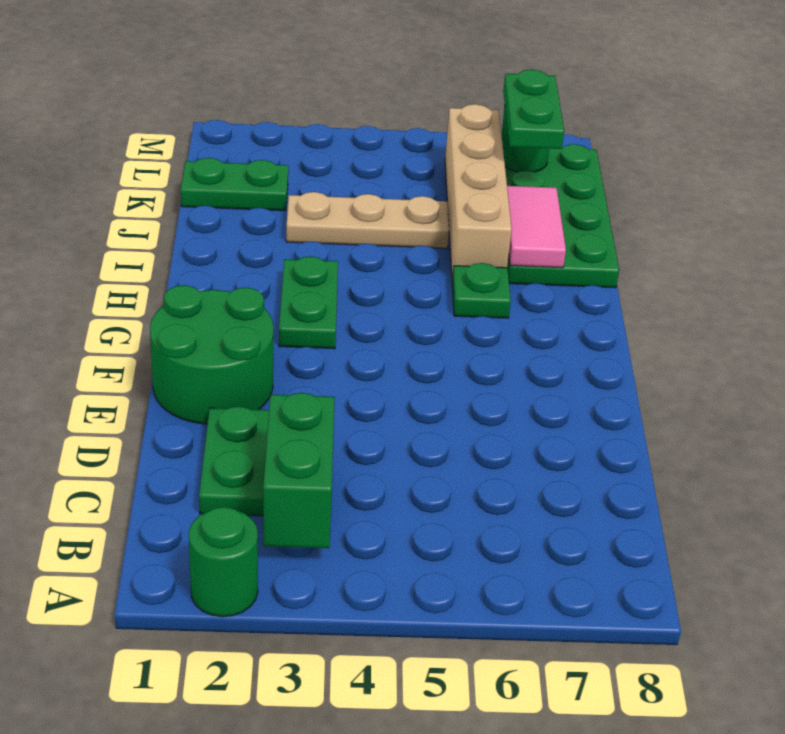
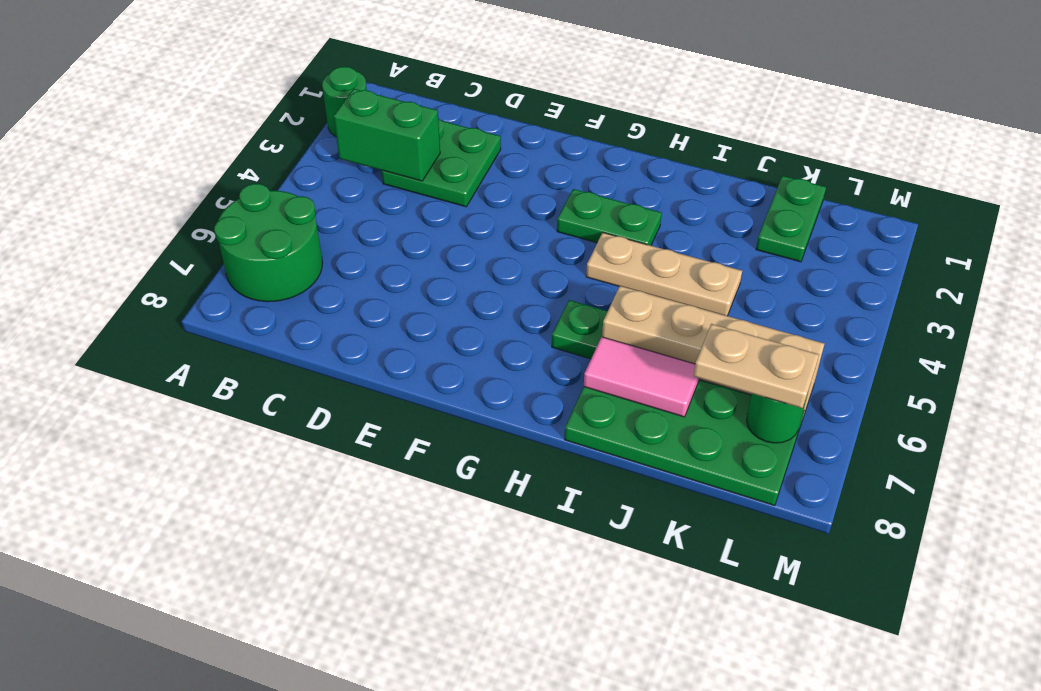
green 2x2 round brick [150,285,273,424] -> green 2x2 round brick moved to [214,184,323,302]
tan 1x3 plate [286,192,449,248] -> tan 1x3 plate turned to [586,233,742,316]
green 1x2 plate [503,70,564,149] -> tan 1x2 plate [694,324,819,408]

